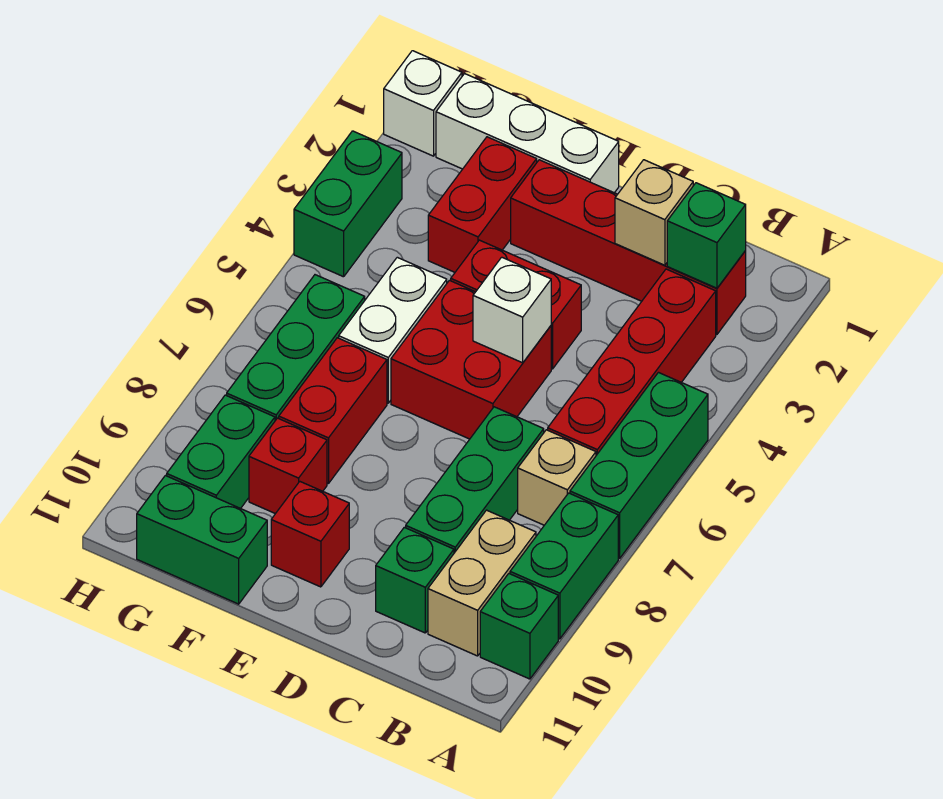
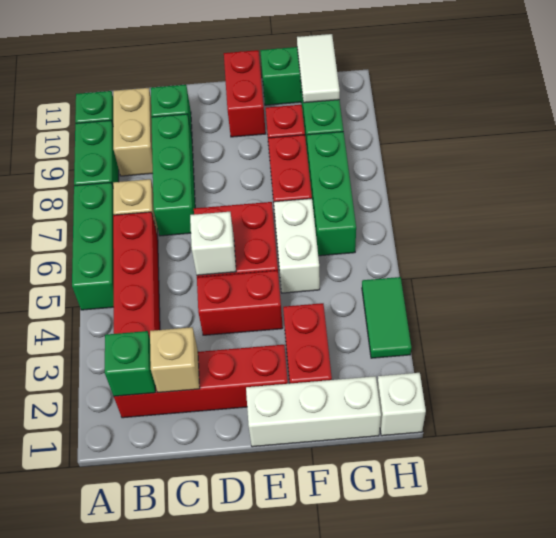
red 1x1 brick [271,482,349,587] -> red 1x2 brick [224,50,266,137]
none -> white 1x2 tile [297,34,340,103]
green 1x2 brick [294,131,402,277] -> green 1x2 tile [362,277,411,358]

